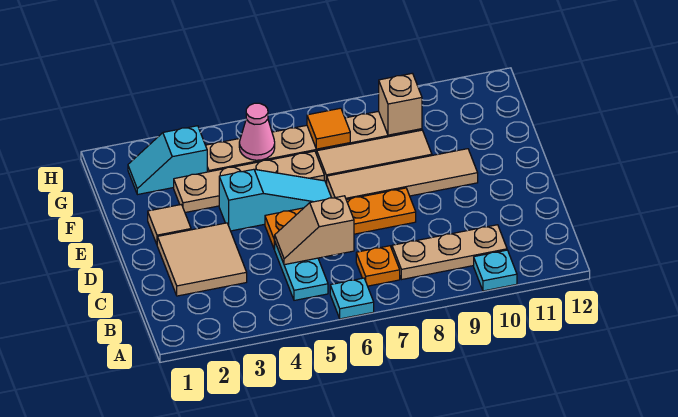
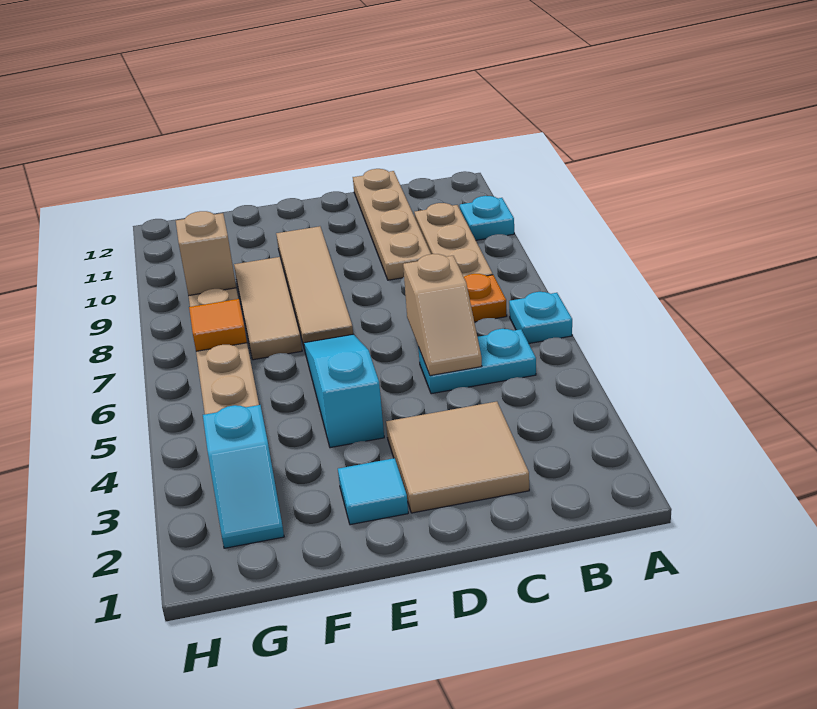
orange 1x4 plate [265,188,416,249] -> none
tan 1x1 tile [148,205,191,244] -> cyan 1x1 tile [338,458,408,525]
tan 1x4 plate [174,151,324,213] -> tan 1x4 plate moved to [353,169,431,280]
pink 1x1 cone [239,103,275,160] -> none

